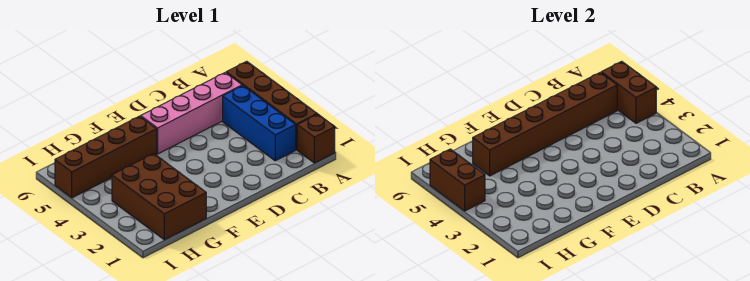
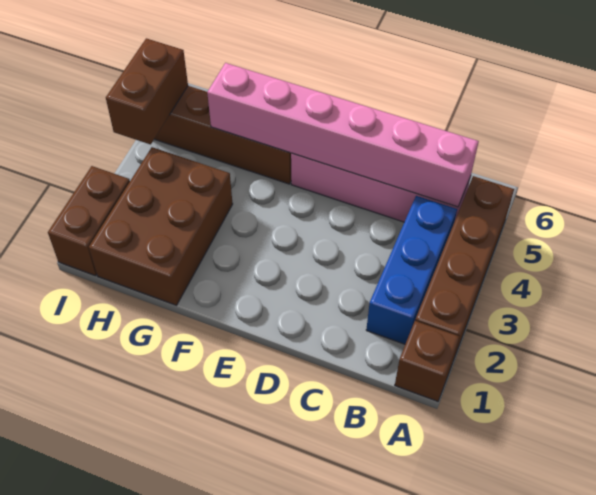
brown 1x2 brick [601,61,656,123] -> brown 1x2 brick moved to [48,166,130,276]
brown 1x6 brick [473,72,617,176] -> pink 1x6 brick [207,63,479,207]

